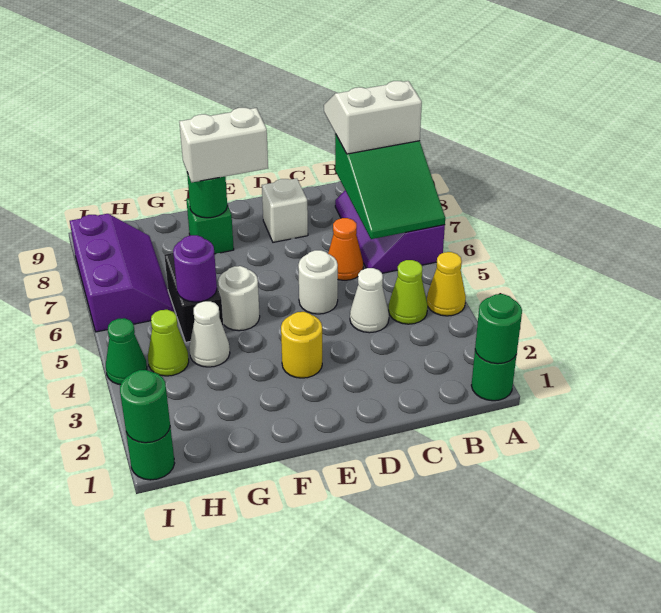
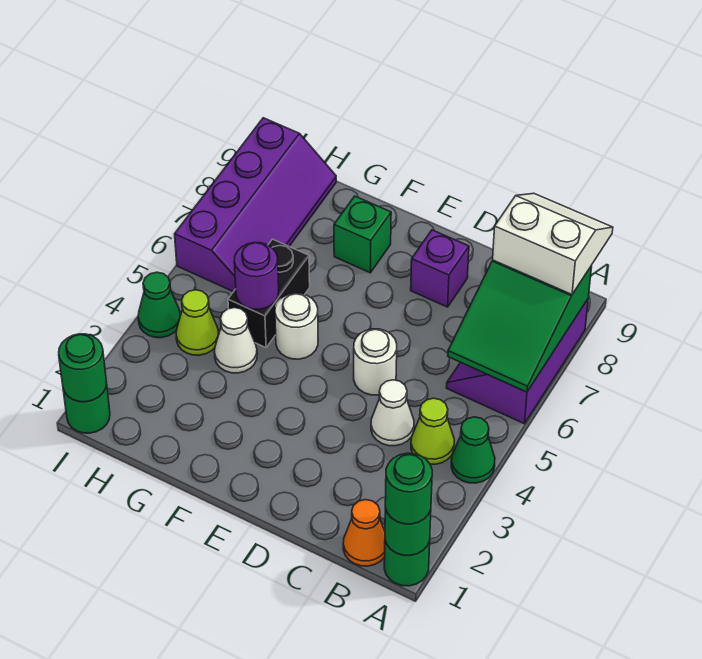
yellow 1x1 cone [427,252,466,316] -> green 1x1 cone [451,417,495,483]
orange 1x1 cone [328,218,363,280] -> orange 1x1 cone moved to [343,500,385,566]
white 1x1 brick [262,178,308,242] -> purple 1x1 brick [411,230,469,307]
yellow 1x1 round brick [281,312,322,378] -> none
white 1x2 brick [179,108,268,182] -> none
green 1x1 round brick [187,173,227,218] -> green 1x1 round brick moved to [385,453,432,524]
purple 2x3 slope [70,214,174,332] -> purple 2x4 slope [175,118,336,292]

